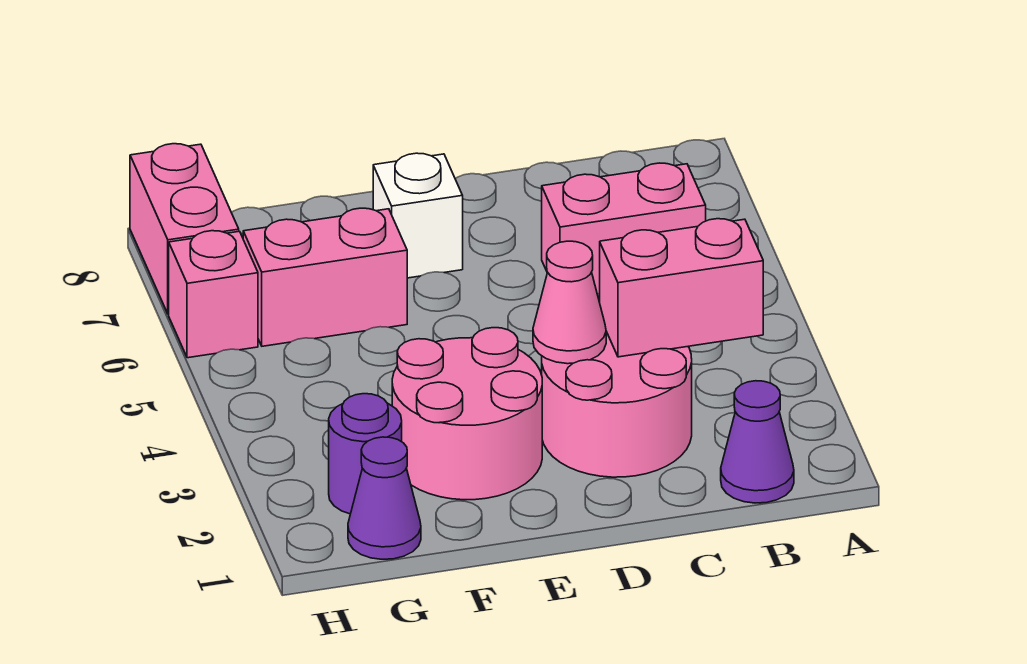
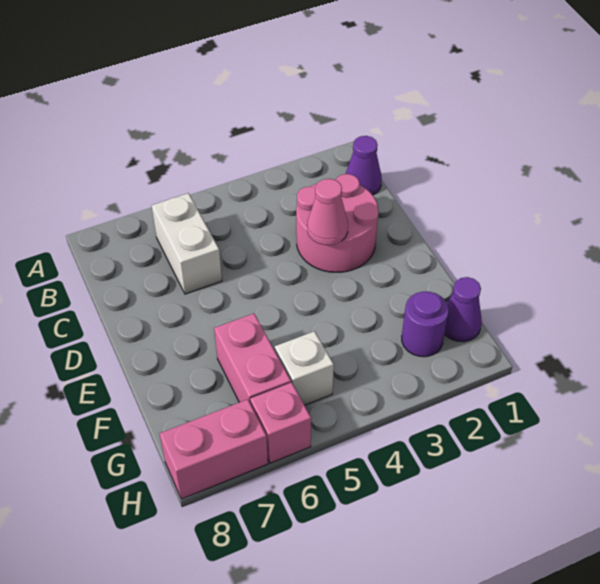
pink 1x2 brick [600,219,763,357] -> none
pink 1x2 brick [542,163,706,294] -> white 1x2 brick [152,193,222,294]
pink 2x2 round brick [392,328,542,500] -> none
white 1x1 brick [373,153,463,278] -> white 1x1 brick moved to [275,331,334,405]

